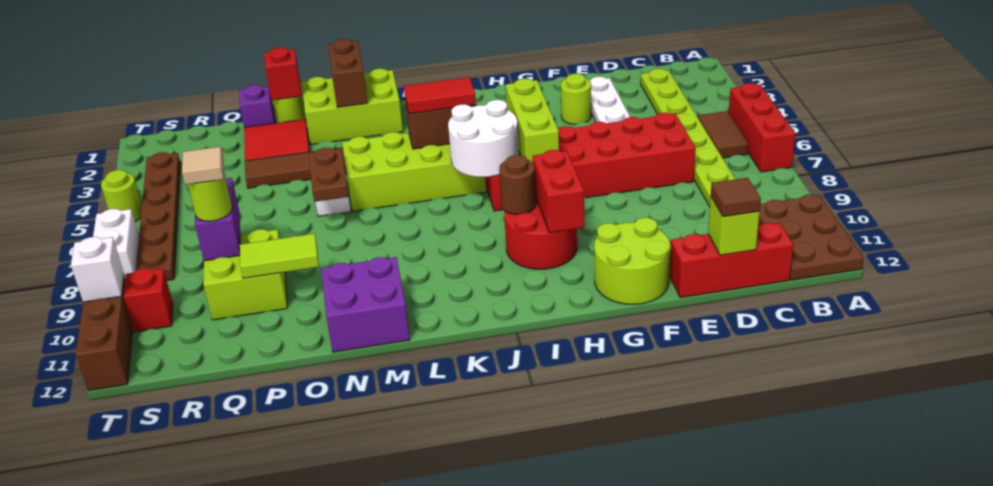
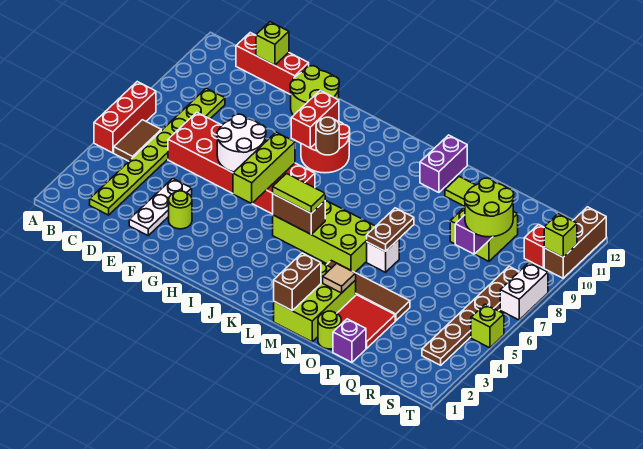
brown 2x3 plate [758,195,864,280] -> none
brown 1x1 tile [711,178,761,217] -> none
white 2x2 round brick [448,100,519,177] -> white 2x2 round brick moved to [217,114,266,172]
red 1x2 tile [404,77,476,114] -> lime 1x2 tile [273,174,325,213]
lime 2x3 brick [302,69,403,145] -> lime 2x3 brick turned to [274,263,356,342]
purple 2x2 brick [321,257,410,352] -> purple 1x2 brick [420,135,467,193]
red 1x1 brick [264,47,302,100] -> none
lime 1x1 round brick [188,173,232,221] -> lime 2x2 round brick [465,178,514,237]
tan 1x1 tile [182,147,224,185] -> tan 1x1 tile moved to [323,263,356,293]
lime 1x1 round brick [101,170,142,222] -> lime 1x1 brick [471,304,504,348]
white 1x1 brick [71,237,124,302] -> lime 1x1 brick [544,214,577,257]

